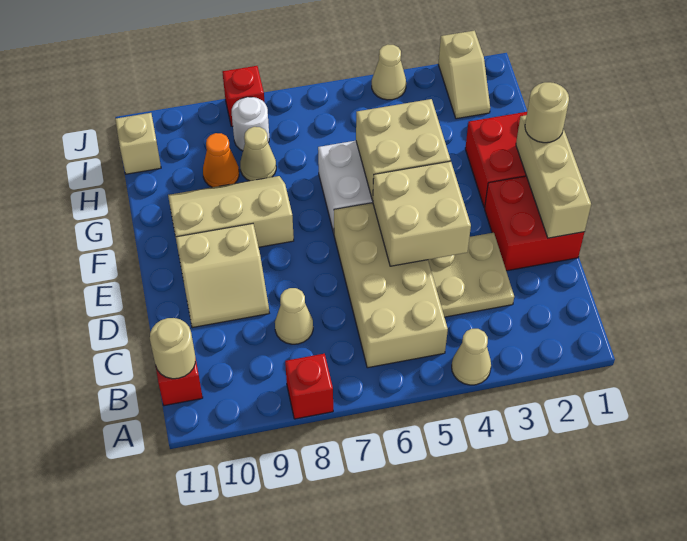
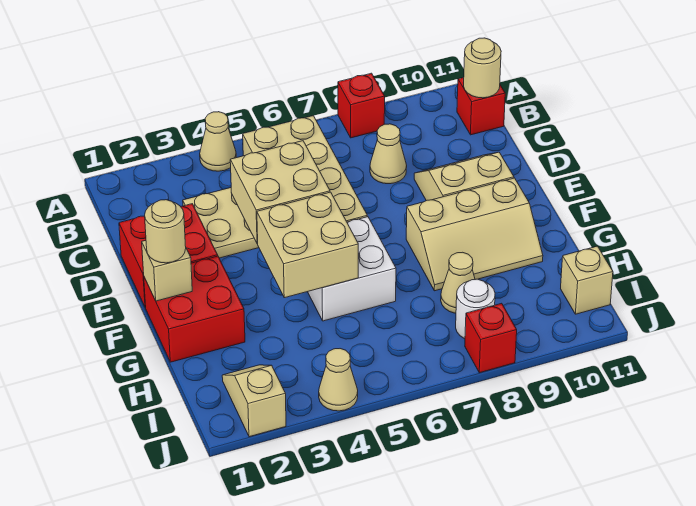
tan 1x3 brick [516,115,591,238] -> tan 1x1 brick [142,240,192,301]
orange 1x1 cone [203,133,239,187] -> none

